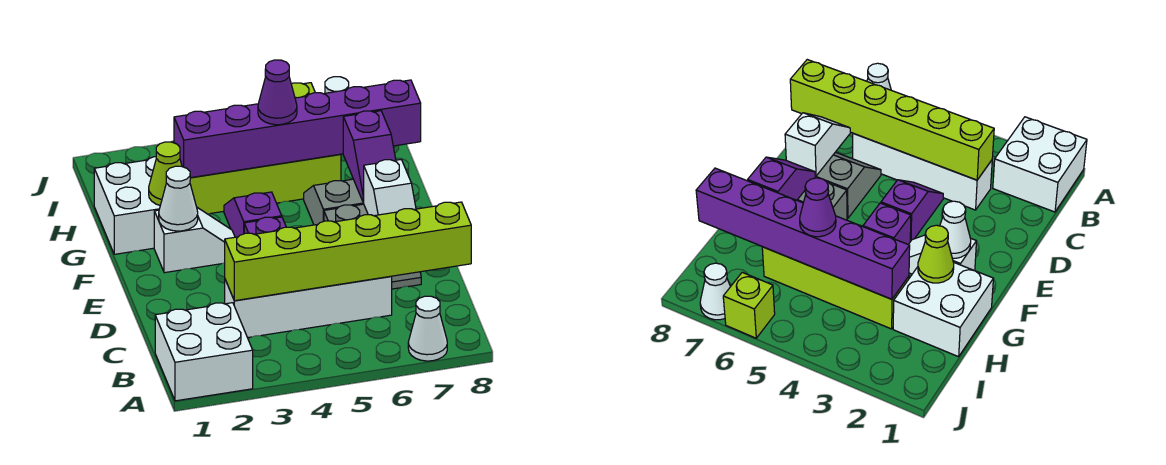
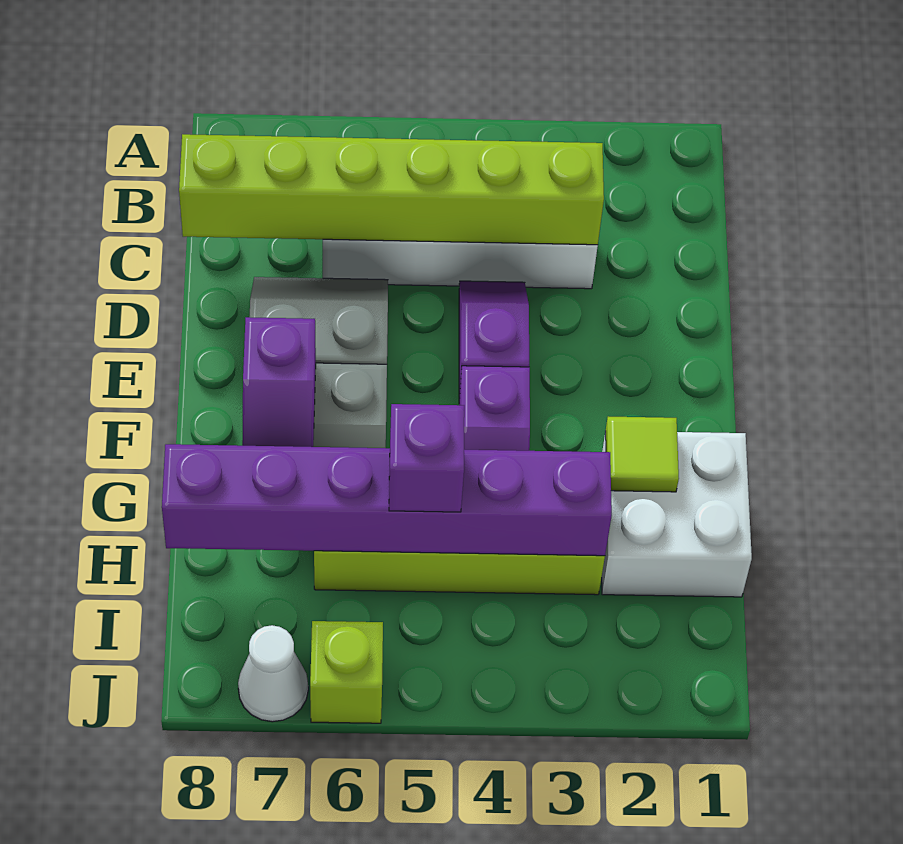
white 2x2 brick [155,303,253,401] -> none
white 1x1 cone [408,296,447,361] -> none
white 1x2 slope [363,160,416,216] -> none
white 1x2 slope [154,208,235,273] -> none
white 1x1 cone [159,166,198,231] -> none
purple 1x2 slope [343,111,396,202] -> purple 1x2 slope turned to [242,317,316,447]
lime 1x1 cone [149,142,182,205] -> lime 1x1 tile [606,416,679,492]
purple 1x1 cone [258,60,297,125] -> purple 1x1 brick [389,404,464,512]

